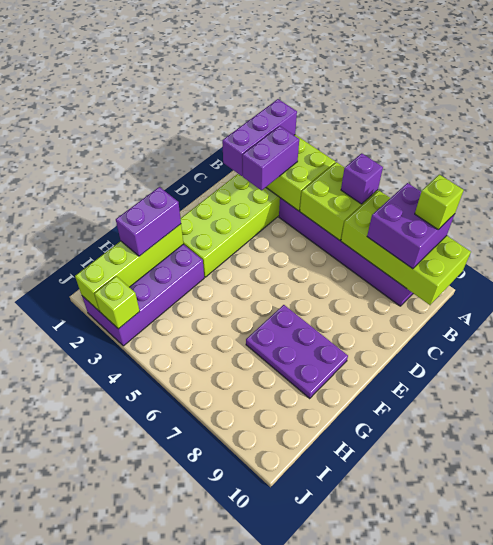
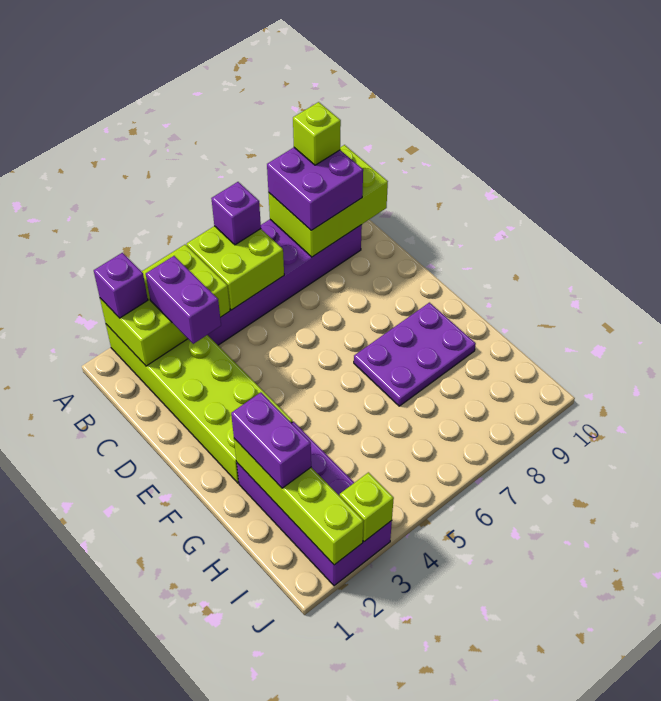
purple 1x3 brick [222,99,297,176] -> purple 1x1 brick [94,253,148,318]
lime 2x4 brick [341,191,471,305] -> lime 2x3 brick [269,145,388,257]

